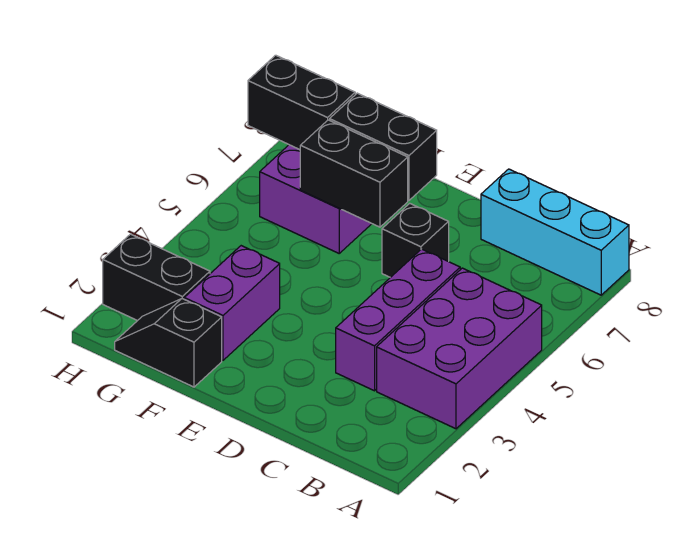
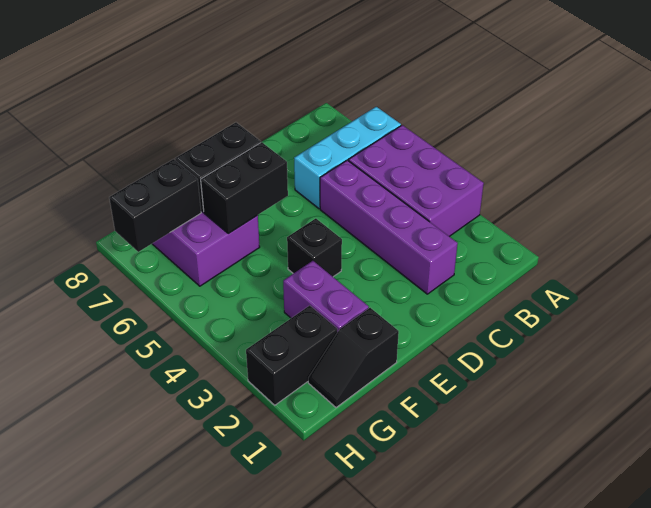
cyan 1x3 brick [481,169,629,295] -> cyan 1x3 brick moved to [294,107,401,209]
purple 1x3 brick [336,249,460,391] -> purple 1x4 brick [320,160,458,294]
black 1x1 brick [382,203,449,277] -> black 1x1 brick moved to [287,218,342,277]

